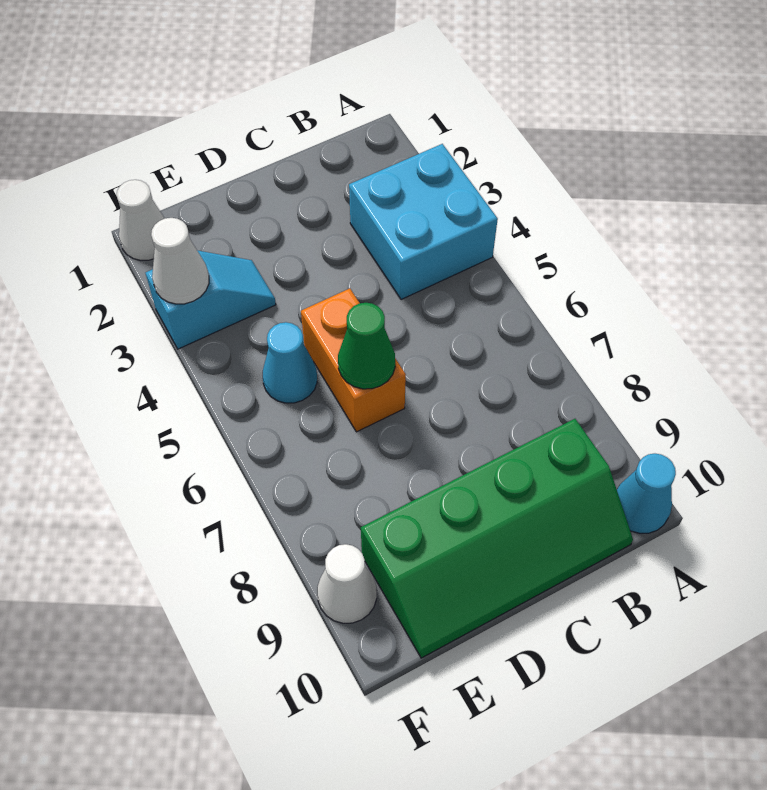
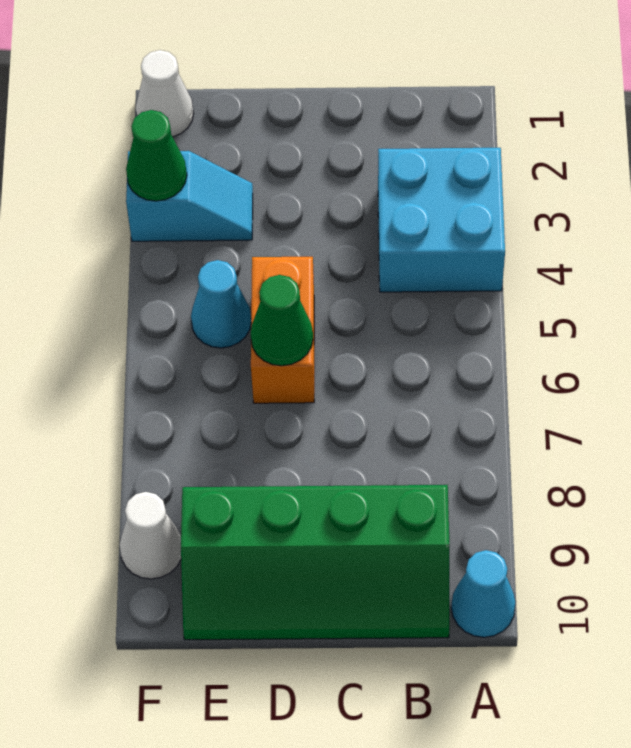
white 1x1 cone [151,218,209,304] -> green 1x1 cone [126,110,187,201]

